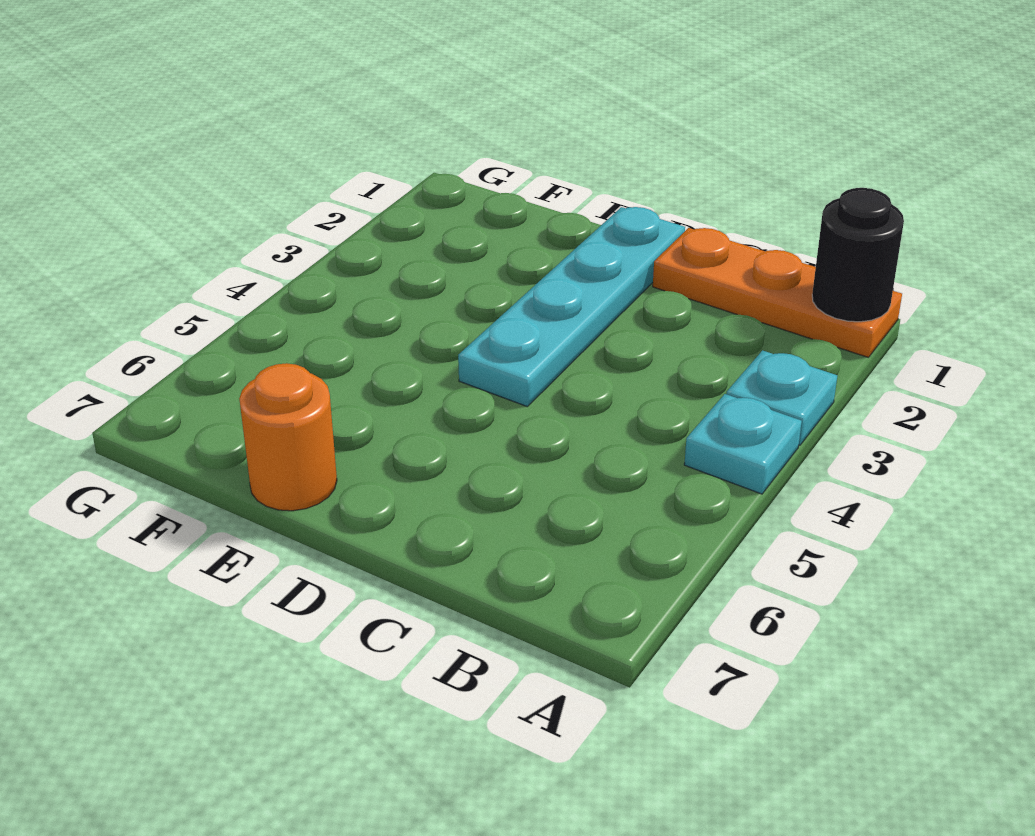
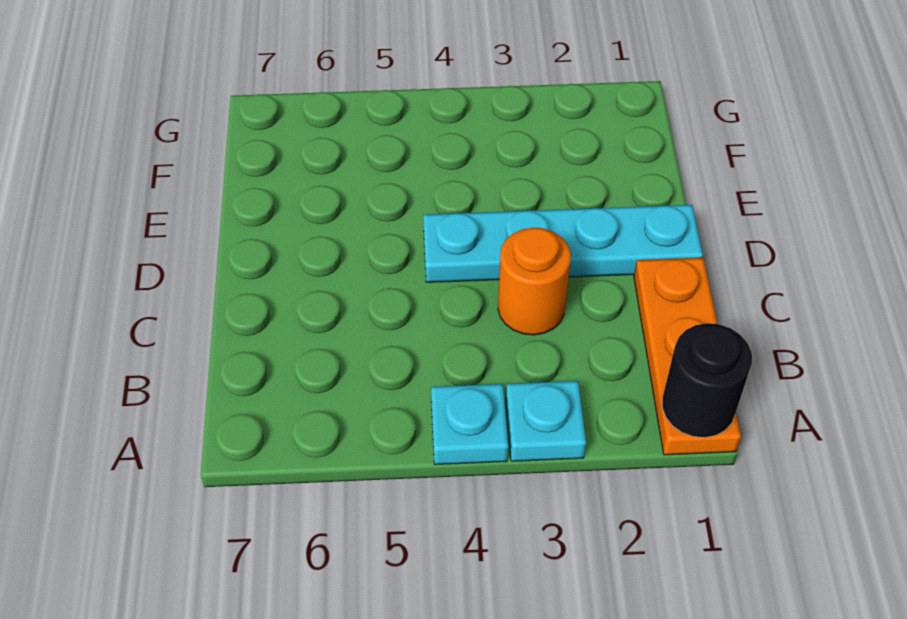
orange 1x1 round brick [239,363,337,511] -> orange 1x1 round brick moved to [498,228,571,335]

